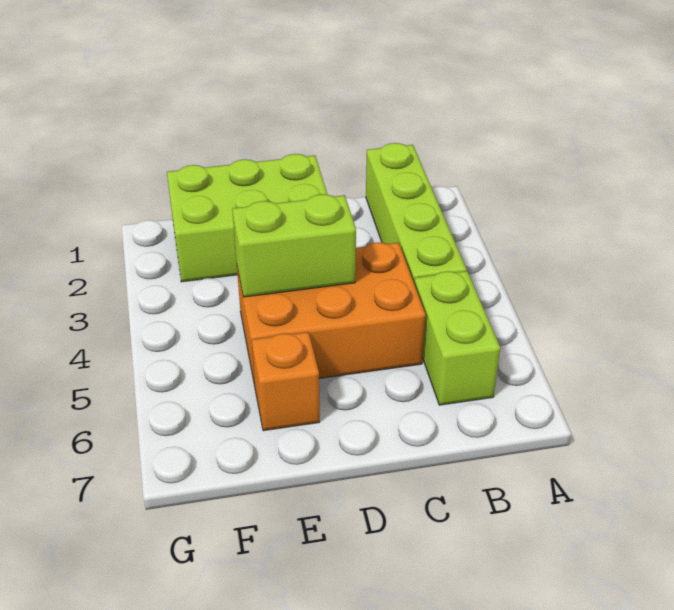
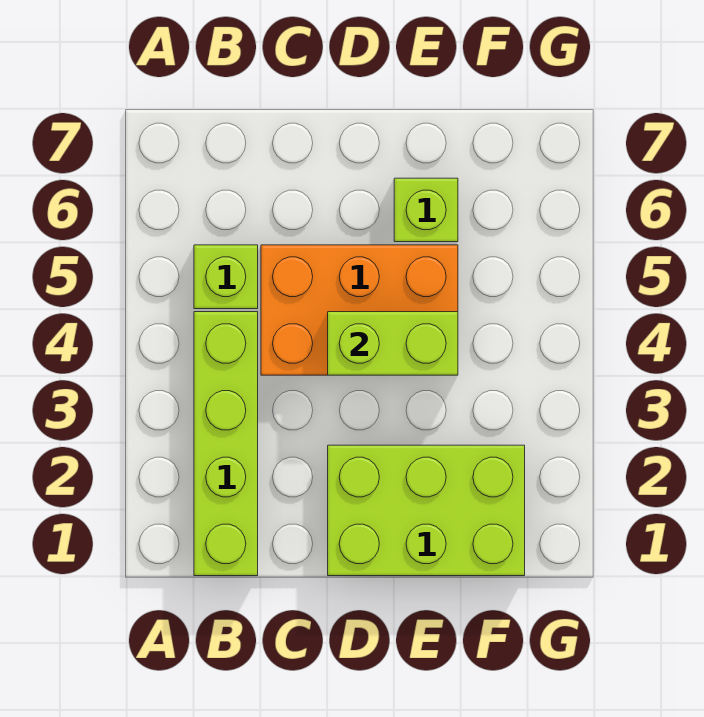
lime 1x2 brick [414,271,500,405] -> lime 1x1 brick [194,245,258,309]
orange 1x1 brick [252,332,320,431] -> lime 1x1 brick [394,178,458,242]

